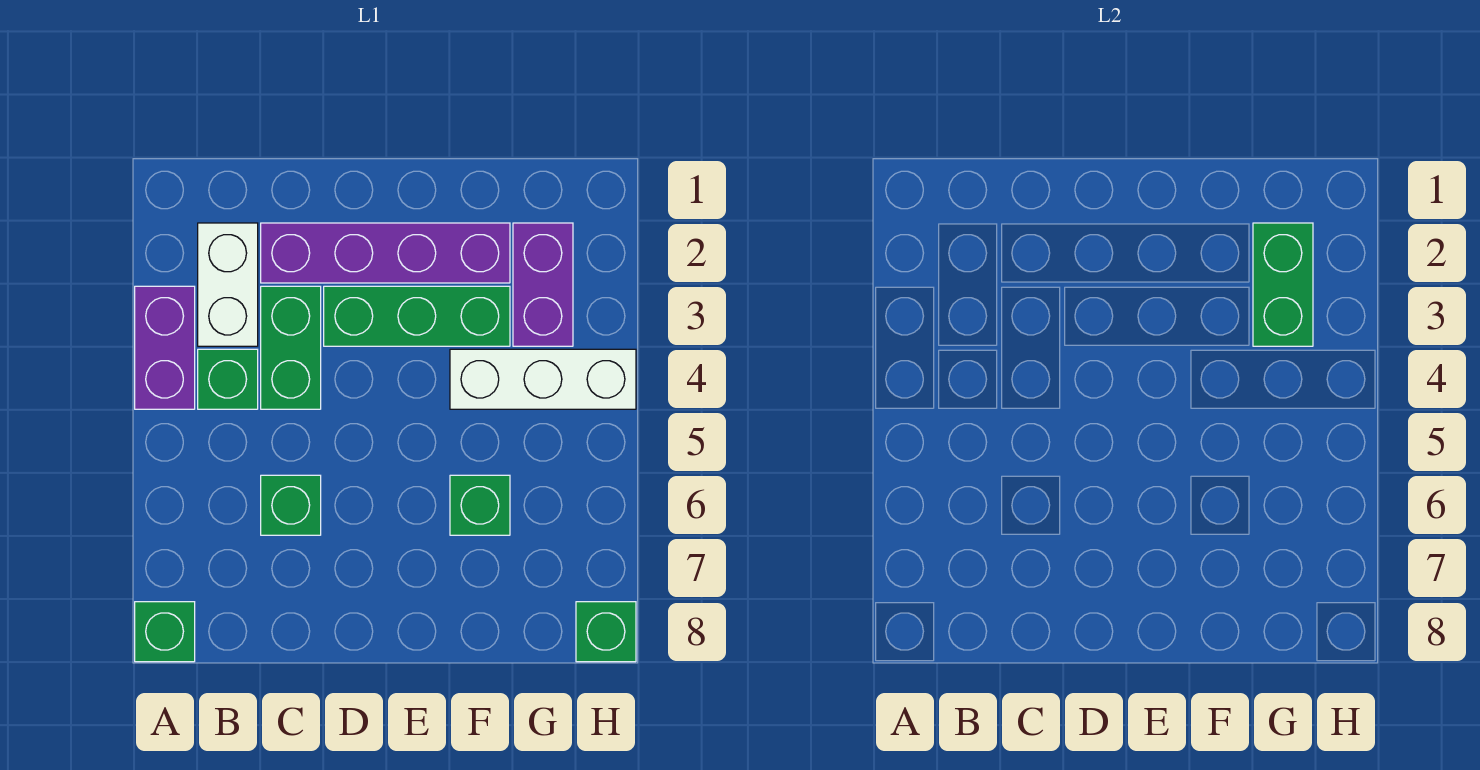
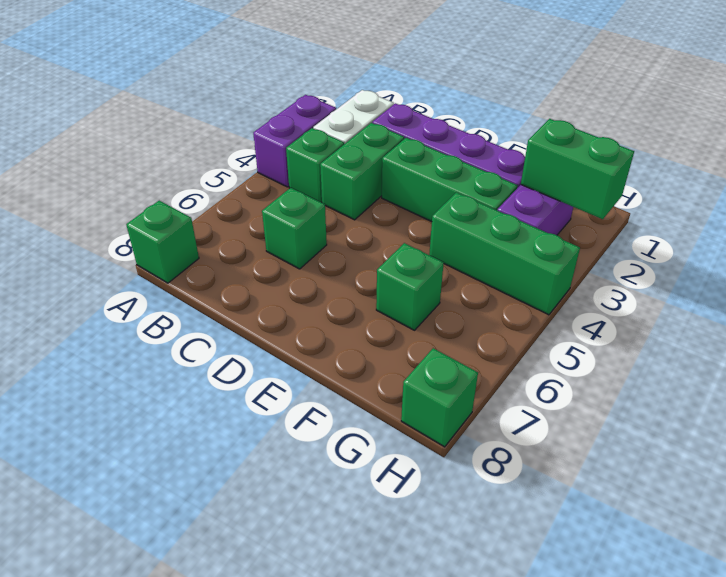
white 1x3 brick [450,349,636,409] -> green 1x3 brick [429,192,580,315]
green 1x2 brick [1253,223,1313,346] -> green 1x2 brick turned to [521,119,634,219]

